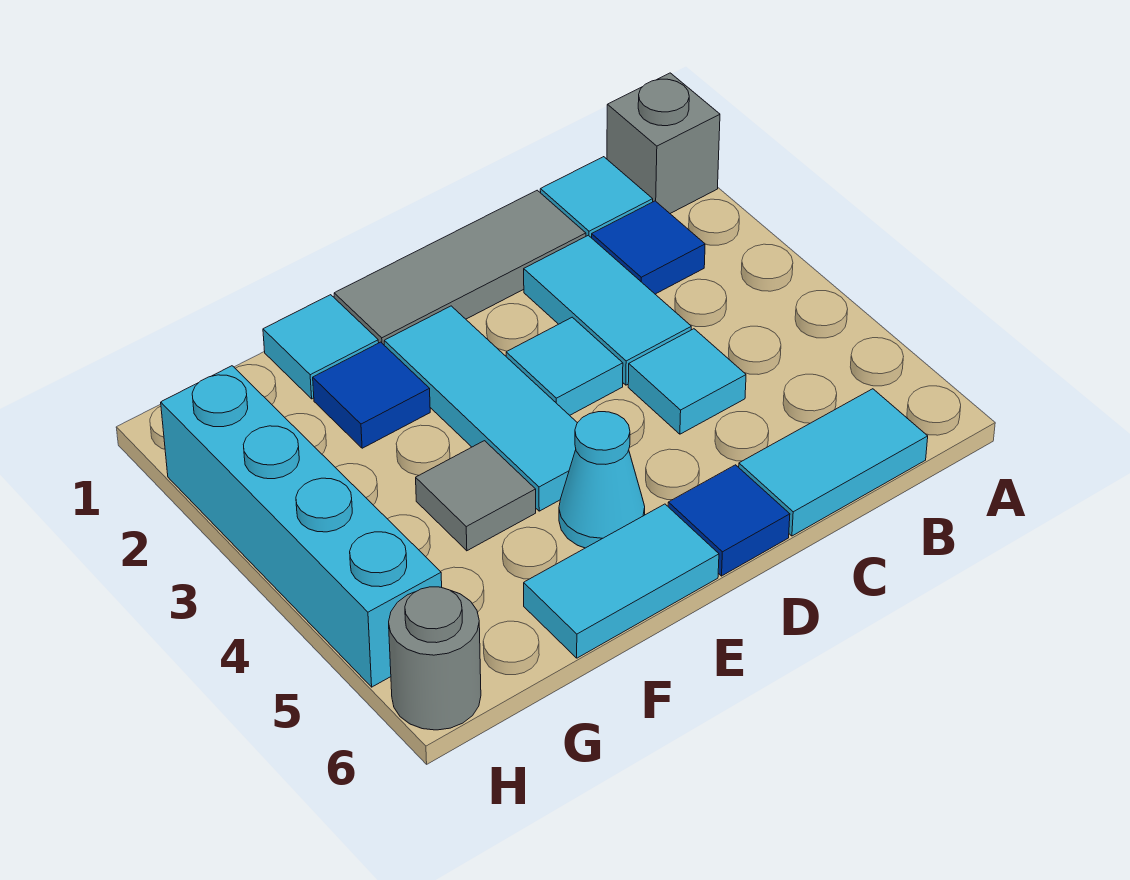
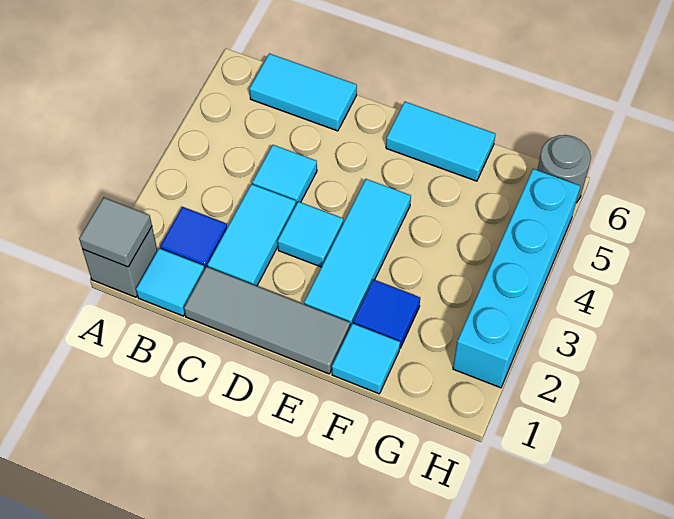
blue 1x1 tile [668,465,790,576] -> none
cyan 1x1 cone [559,412,645,548] -> none
grey 1x1 tile [416,441,536,551] -> grey 1x1 tile moved to [79,198,152,267]

